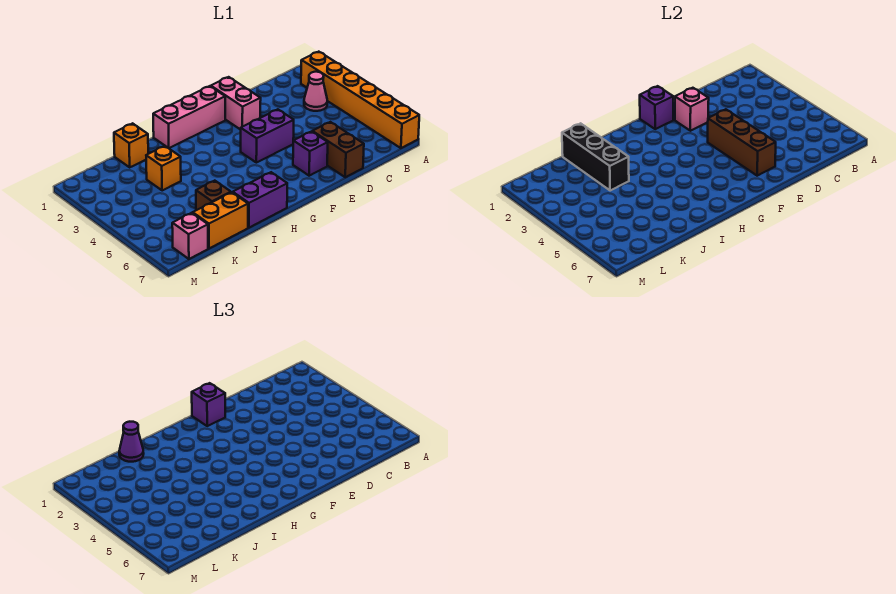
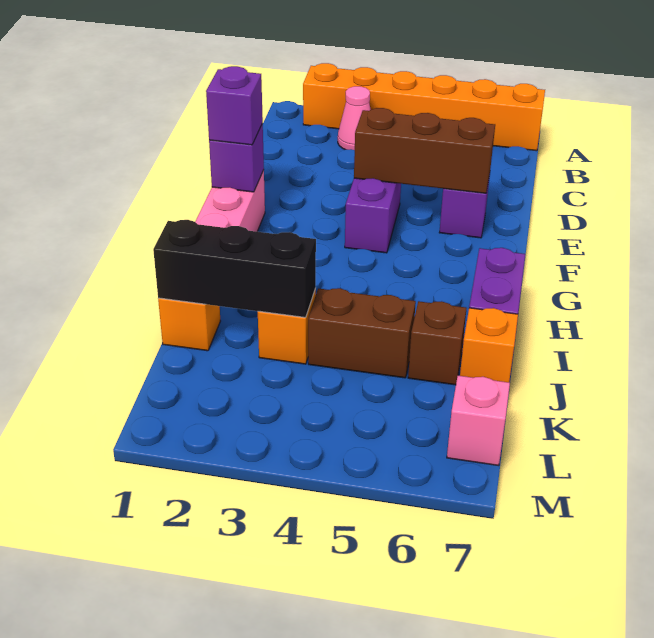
brown 1x2 brick [312,122,364,177] -> brown 1x2 brick moved to [308,288,416,378]
pink 1x2 brick [211,77,261,130] -> none
pink 1x1 brick [675,88,709,131] -> none
purple 1x1 cone [119,422,144,462] -> none
orange 1x2 brick [193,192,248,248] -> orange 1x1 brick [460,308,518,382]

